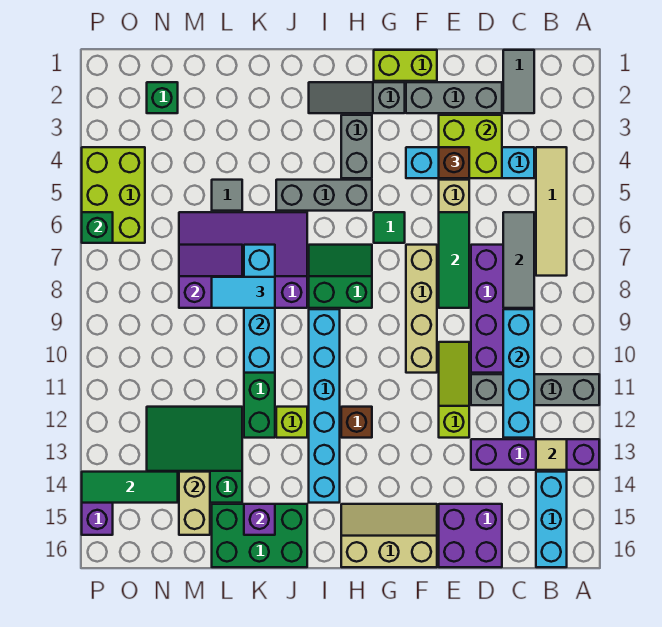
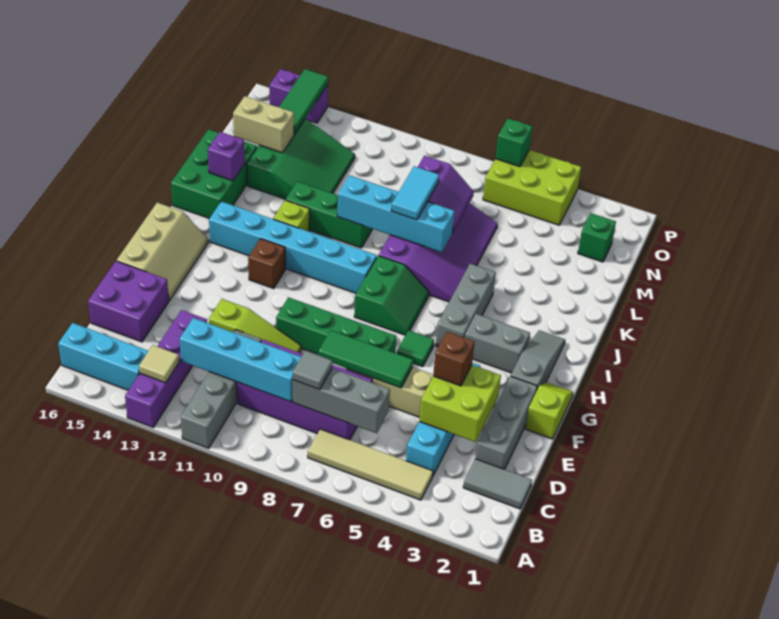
grey 1x3 tile [503,212,534,308] -> grey 1x3 brick [293,368,390,433]
lime 1x2 brick [374,50,437,81] -> lime 1x2 slope [526,382,573,439]
tan 1x4 brick [406,245,437,373] -> green 1x4 brick [276,297,396,354]
grey 1x1 tile [212,180,242,211] -> grey 1x1 tile moved to [293,351,332,390]

